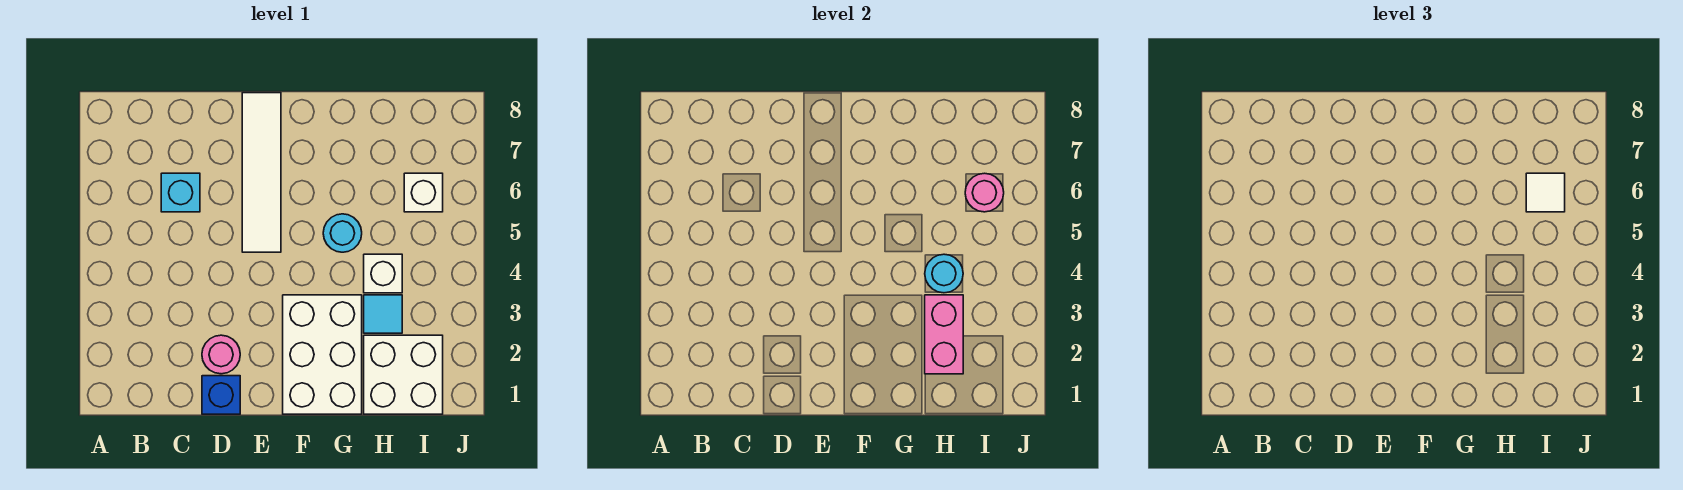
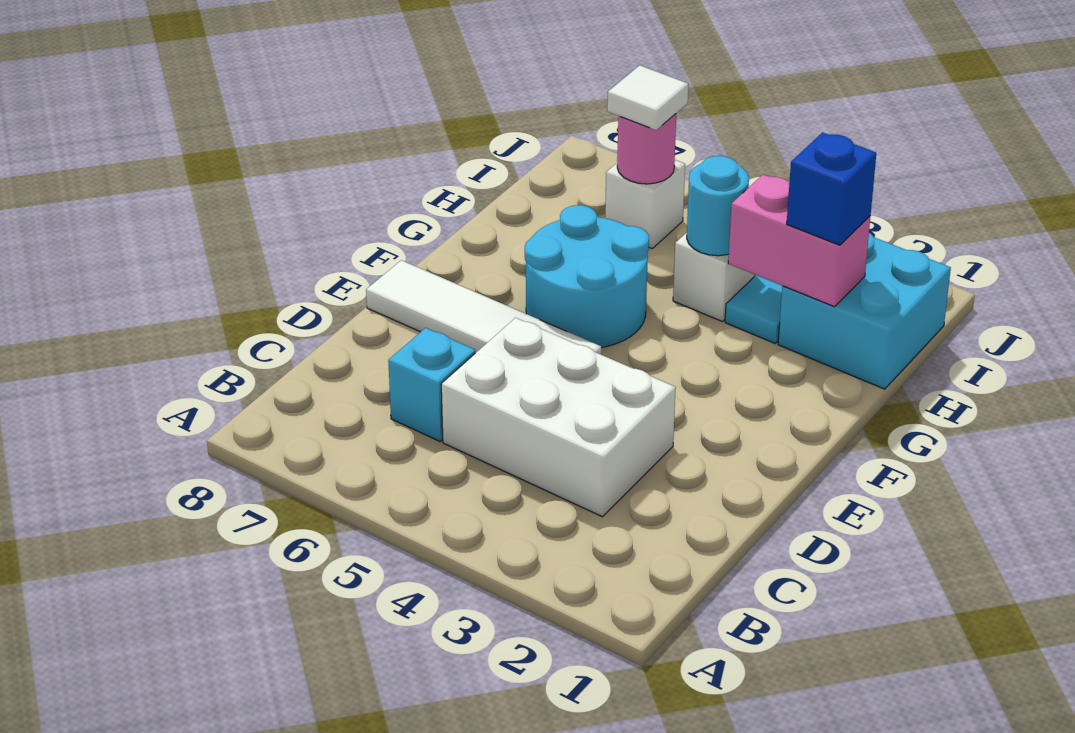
blue 1x1 brick [202,376,240,414] -> blue 1x1 brick moved to [787,132,876,245]
pink 1x1 round brick [202,335,240,374] -> none
white 2x3 brick [283,295,362,414] -> white 2x3 brick moved to [441,318,676,517]
cyan 1x1 round brick [323,214,362,252] -> cyan 2x2 round brick [525,205,649,347]
white 2x2 brick [364,335,443,414] -> cyan 2x2 brick [778,233,951,389]

